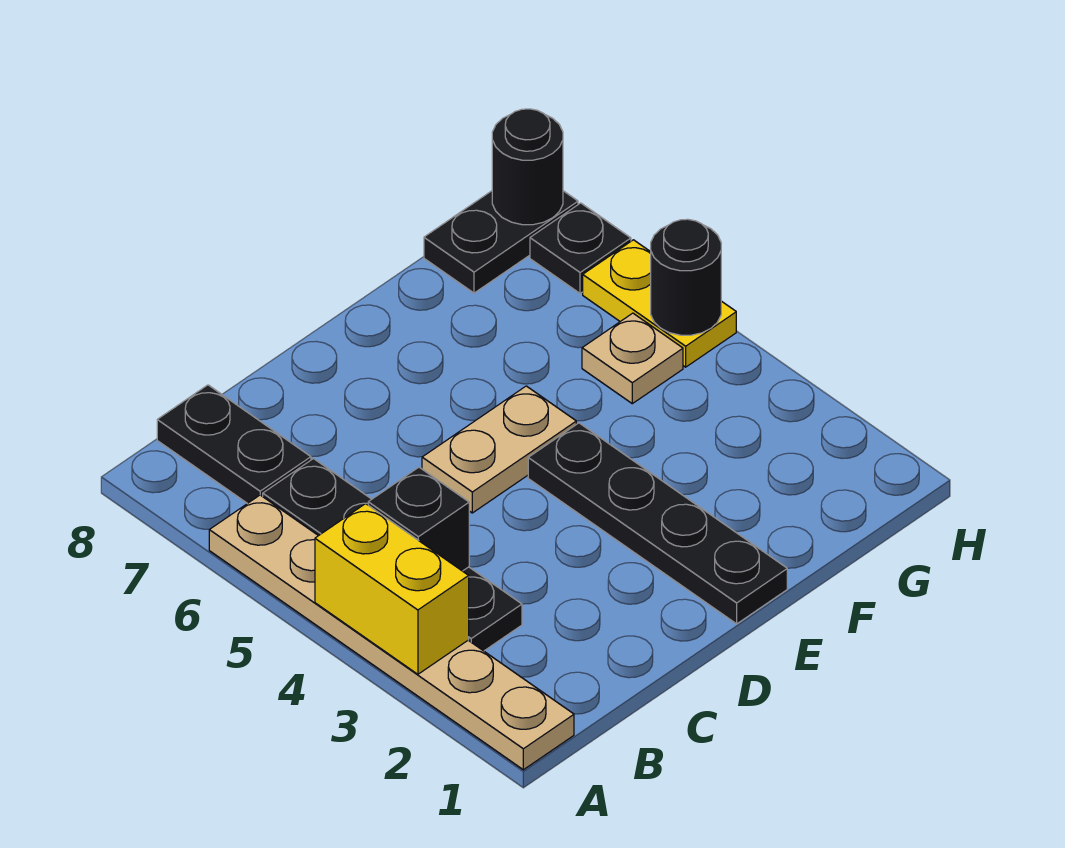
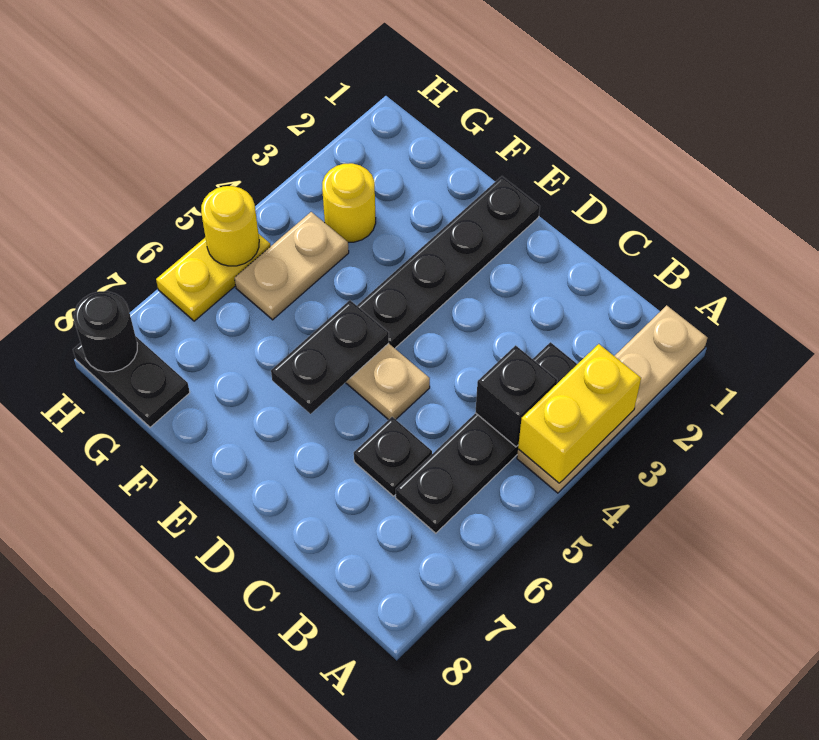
tan 1x6 plate [209,495,574,770] -> tan 1x4 plate [517,305,708,493]
black 1x2 plate [157,385,311,504] -> black 1x2 plate moved to [271,300,389,414]
none -> yellow 1x1 round brick [322,163,376,242]
tan 1x1 plate [582,313,683,404] -> tan 1x2 plate [235,212,349,320]
black 1x1 round brick [651,219,721,335] -> yellow 1x1 round brick [201,186,259,266]
black 1x1 plate [530,203,631,293] -> black 1x1 plate moved to [354,417,432,496]

